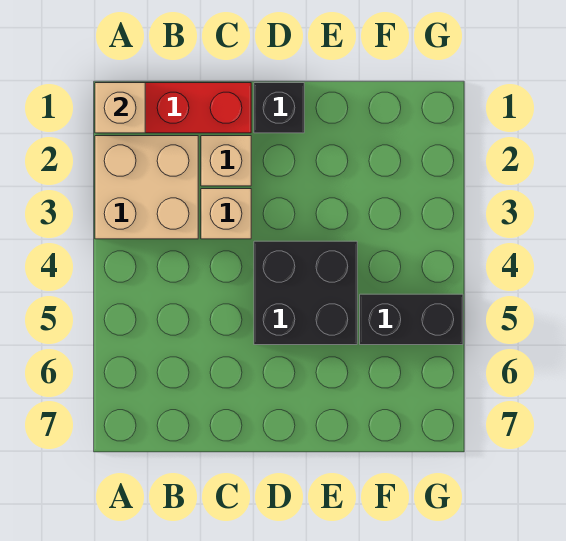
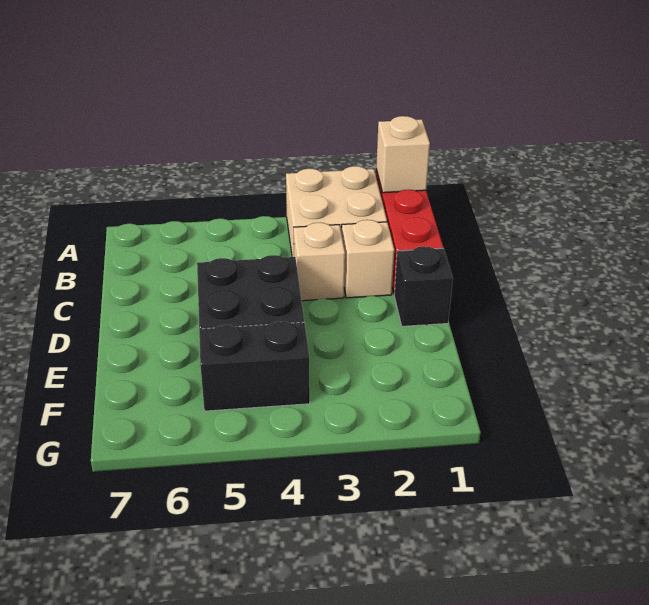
black 1x2 brick [360,294,463,345] -> black 1x2 brick turned to [199,322,310,411]

